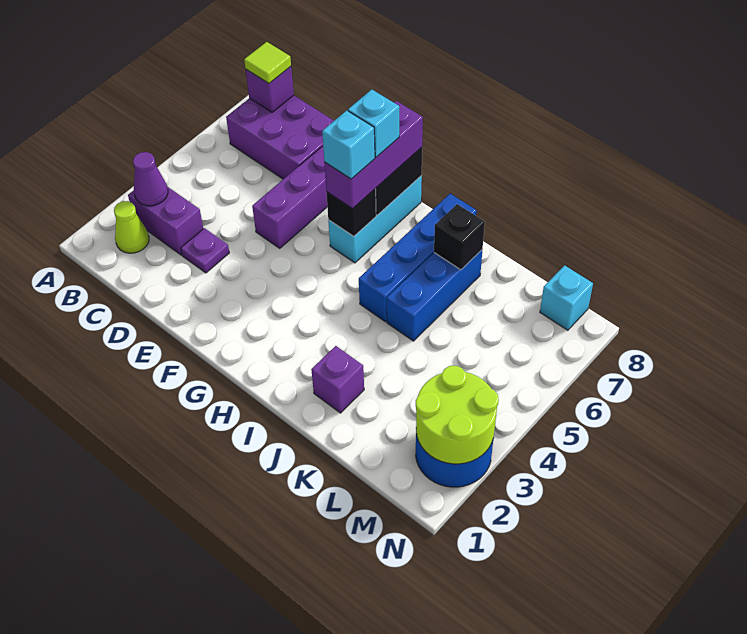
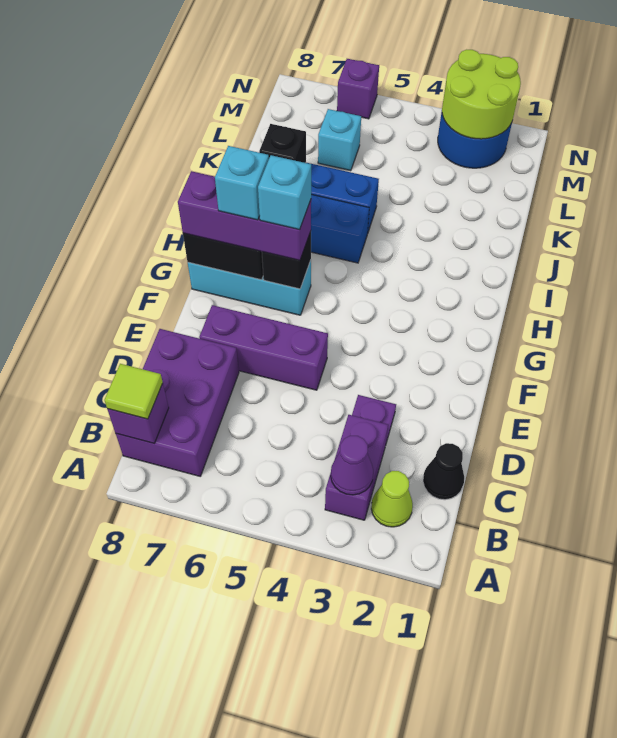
none -> black 1x1 cone [423,443,464,500]
purple 1x1 brick [311,346,364,413] -> purple 1x1 brick moved to [337,59,379,119]
cyan 1x1 brick [540,265,593,330] -> cyan 1x1 brick moved to [318,109,361,171]

